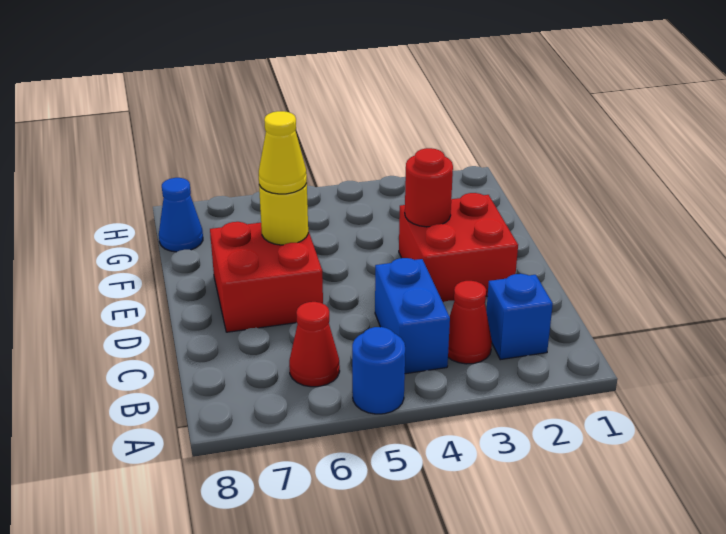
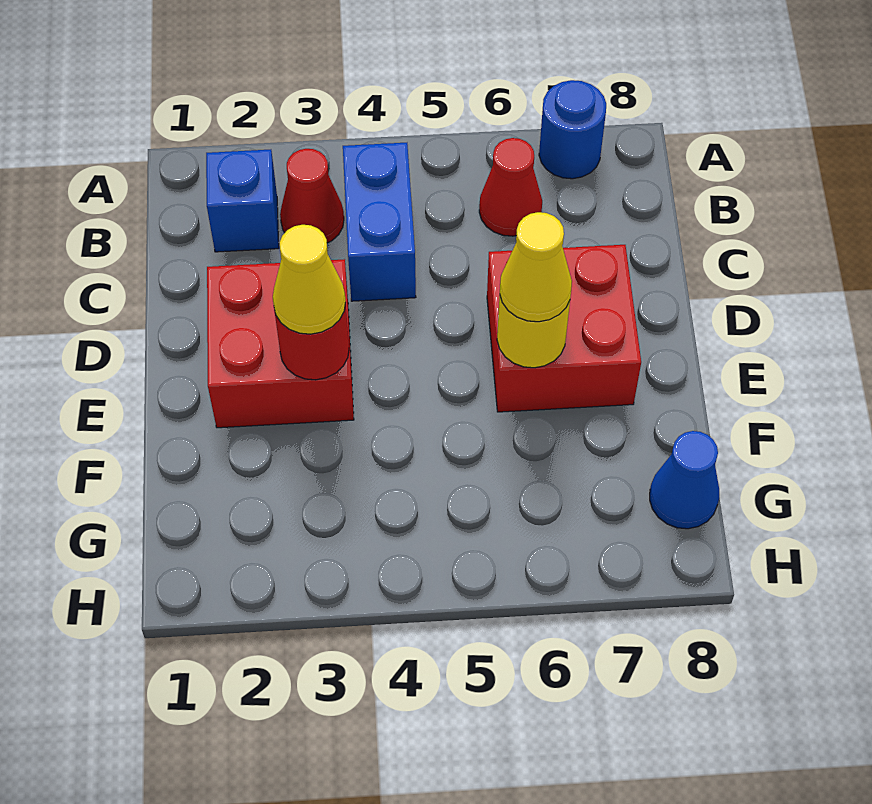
blue 1x1 round brick [352,327,405,414] -> blue 1x1 round brick moved to [539,80,606,179]
none -> yellow 1x1 cone [273,225,346,334]

